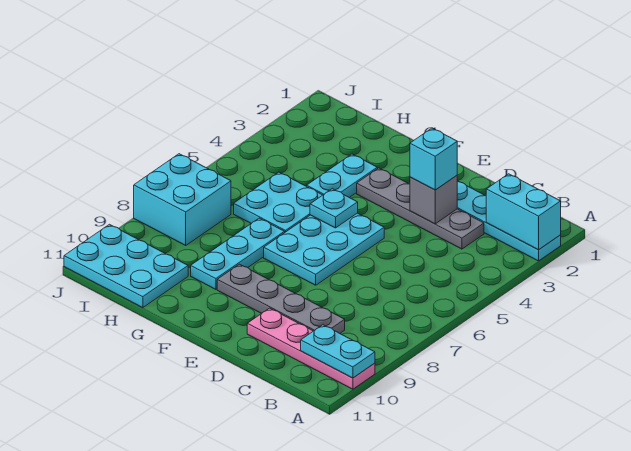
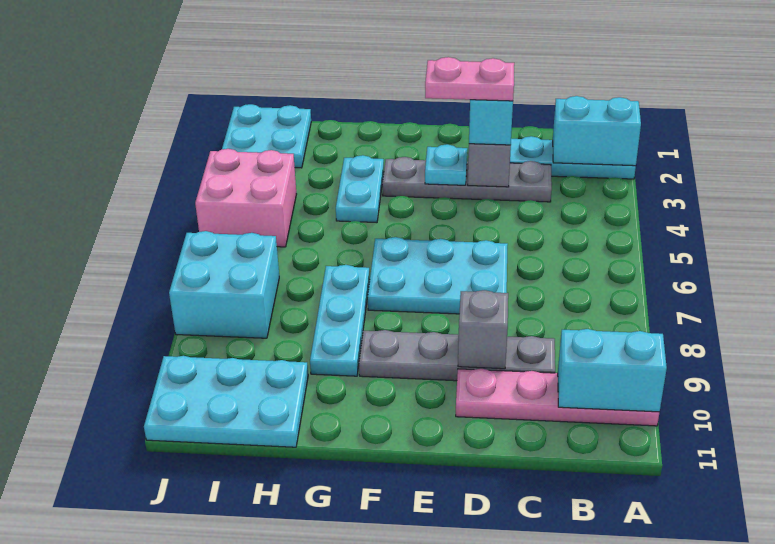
cyan 1x2 plate [301,325,375,378] -> cyan 1x2 brick [558,329,667,412]
none -> pink 1x2 plate [425,57,514,101]
none -> grey 1x1 brick [458,290,508,369]
cyan 2x3 plate [264,213,384,285] -> cyan 2x3 plate turned to [368,237,508,314]
cyan 1x1 plate [310,189,358,228] -> cyan 1x1 plate moved to [425,144,467,185]
cyan 2x2 plate [234,172,322,232] -> cyan 2x2 plate moved to [222,104,311,168]
none -> pink 2x2 brick [195,149,296,247]

